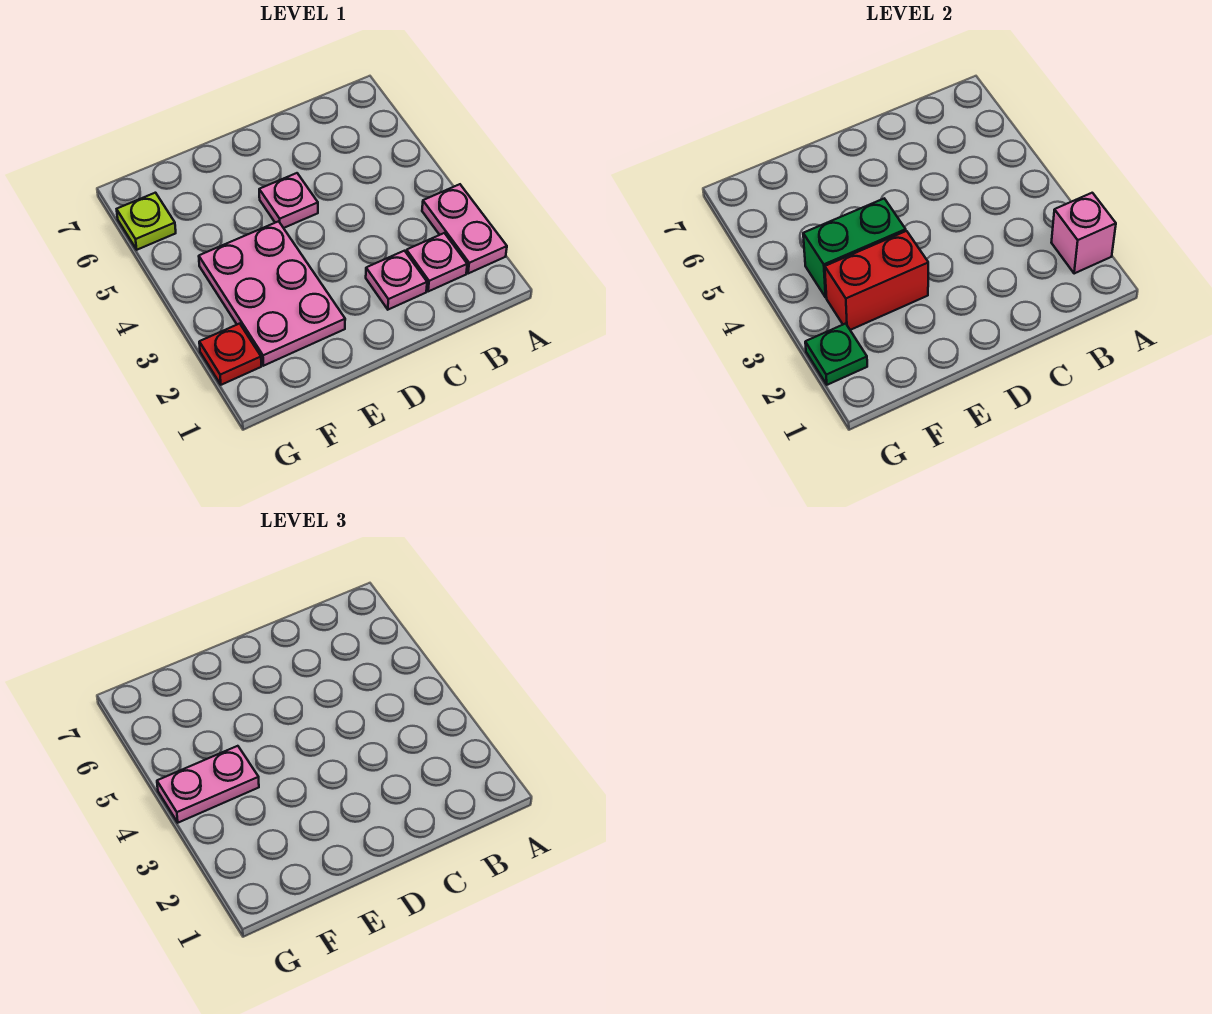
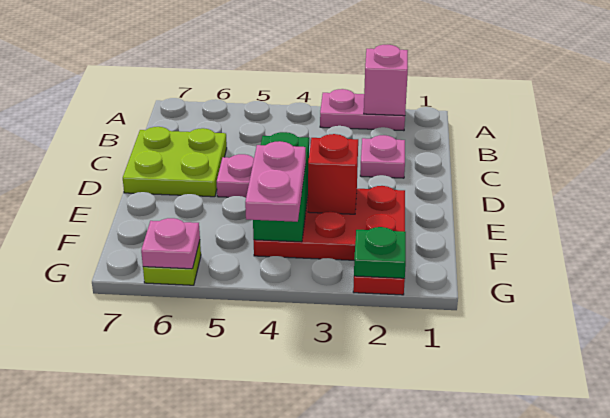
pink 1x1 plate [406,233,467,291] -> pink 1x1 plate moved to [141,218,200,269]
none -> lime 2x2 plate [123,127,227,197]
pink 2x3 plate [199,221,345,366] -> red 2x3 plate [254,186,405,260]
red 1x2 brick [825,231,928,330] -> red 1x1 brick [308,134,358,214]

